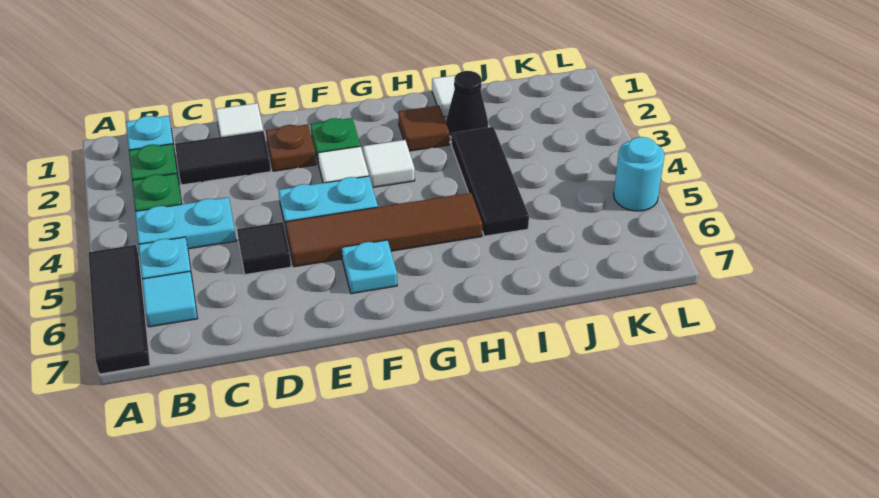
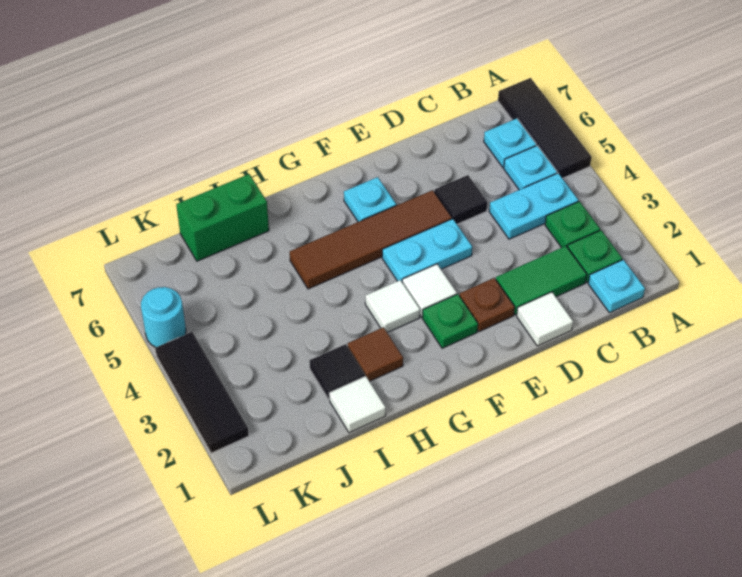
cyan 1x1 tile [142,271,198,327] -> cyan 1x1 plate [484,118,536,167]
black 1x2 tile [175,131,271,185] -> green 1x2 tile [496,246,587,315]
black 1x1 cone [446,71,488,137] -> black 1x1 tile [309,344,365,400]
black 1x3 tile [452,127,529,236] -> black 1x3 tile moved to [155,332,249,453]
none -> green 1x2 brick [176,174,269,261]

